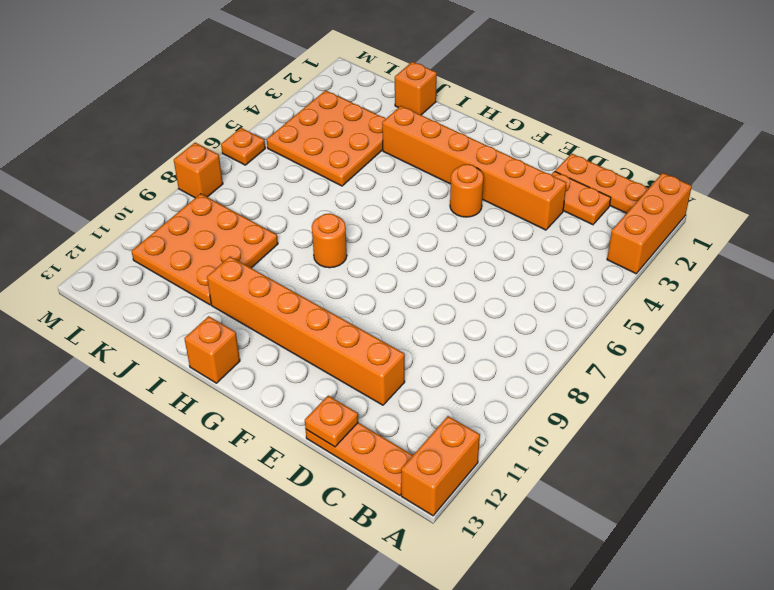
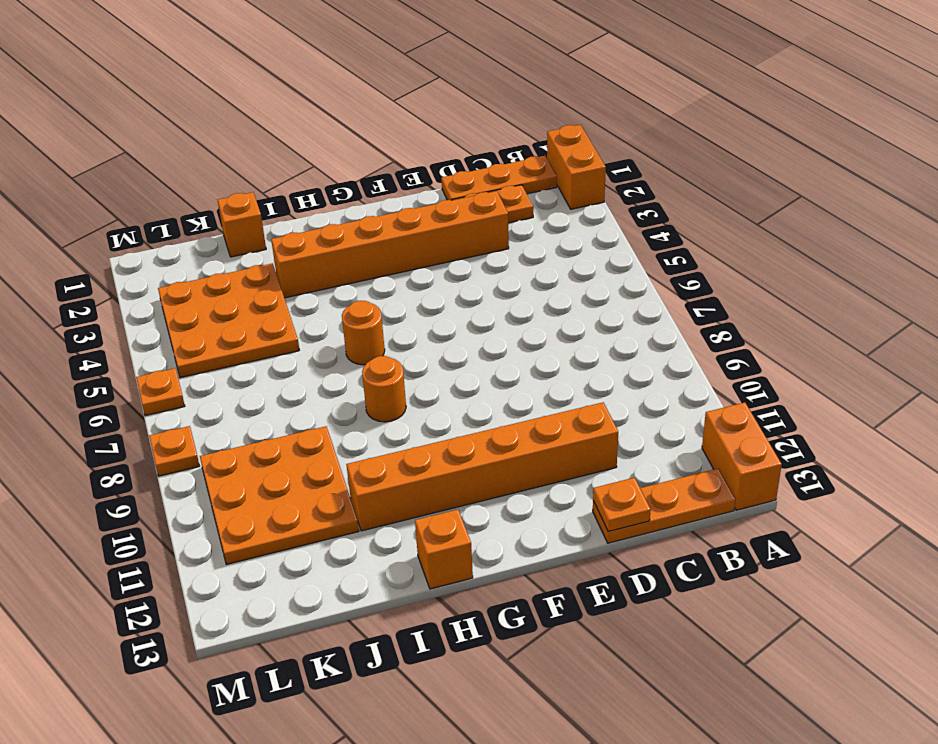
orange 1x3 brick [607,173,692,274] -> orange 1x2 brick [547,125,606,209]
orange 1x1 round brick [450,164,484,217] -> orange 1x1 round brick moved to [342,301,385,365]
orange 1x1 brick [174,143,223,198] -> orange 1x1 plate [149,426,199,476]

